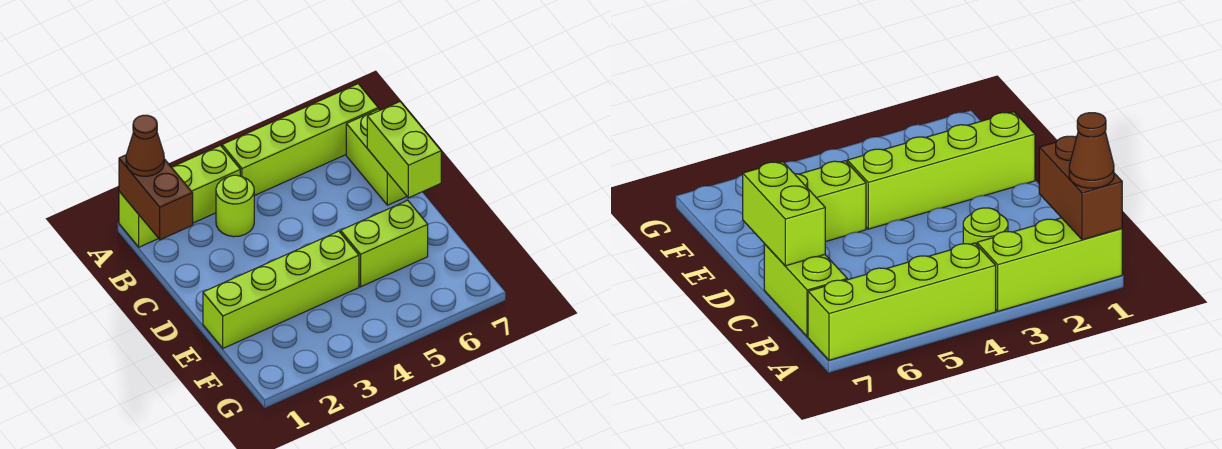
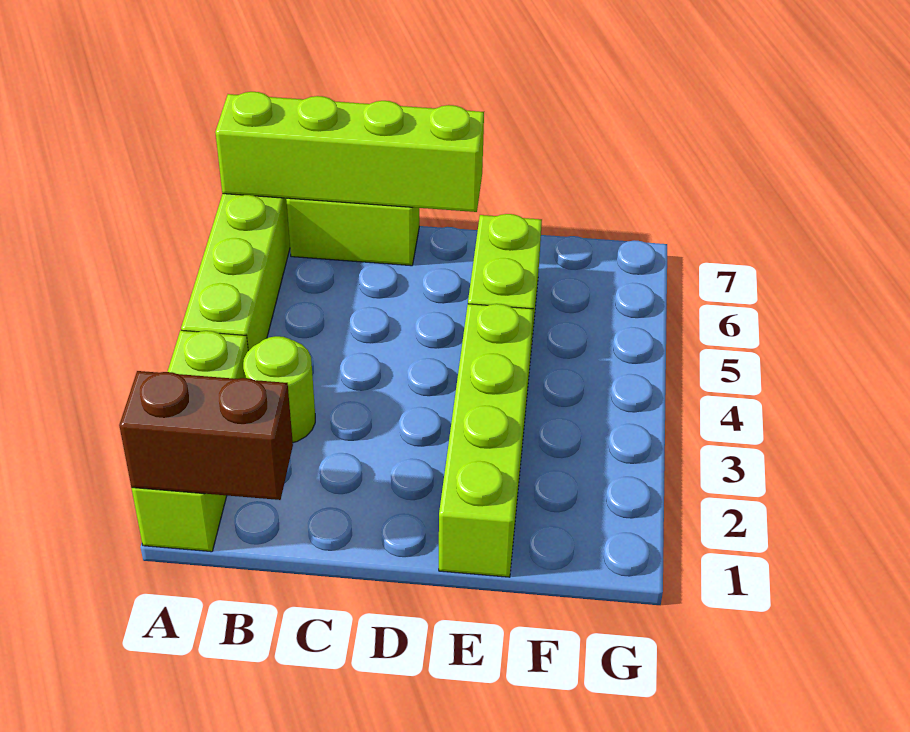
brown 1x1 cone [126,115,164,176] -> none
lime 1x2 brick [367,102,441,198] -> lime 1x4 brick [215,92,484,212]

